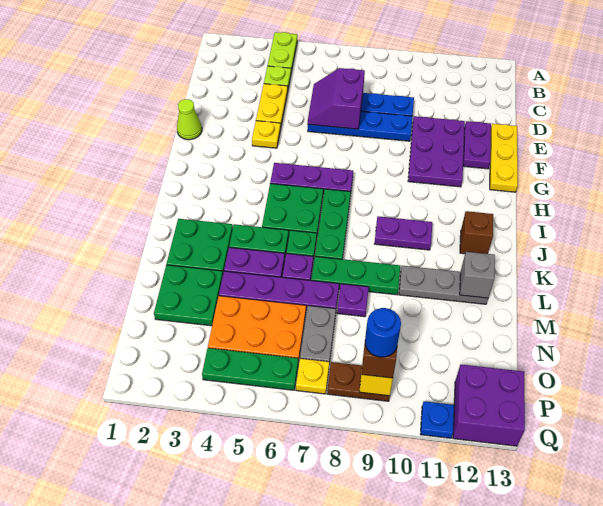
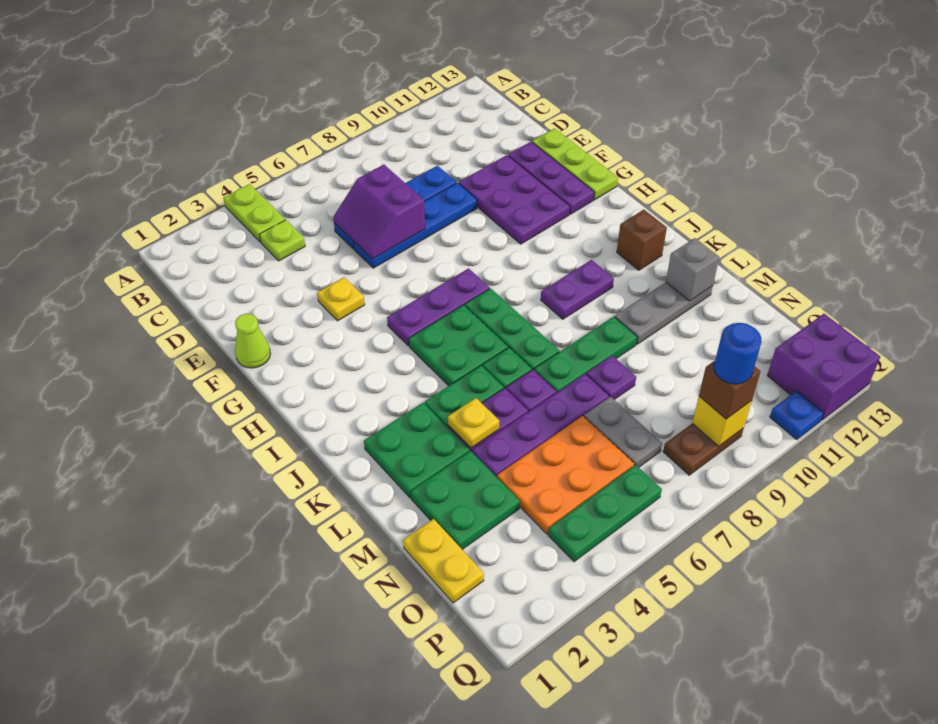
yellow 1x2 plate [256,84,288,128] -> yellow 1x2 plate moved to [403,519,484,603]
purple 1x2 plate [463,121,491,169] -> purple 1x3 plate [508,142,594,214]
yellow 1x3 plate [490,124,518,192] -> lime 1x3 plate [532,128,618,200]
yellow 1x1 plate [296,358,329,394] -> yellow 1x1 plate moved to [448,398,499,448]

